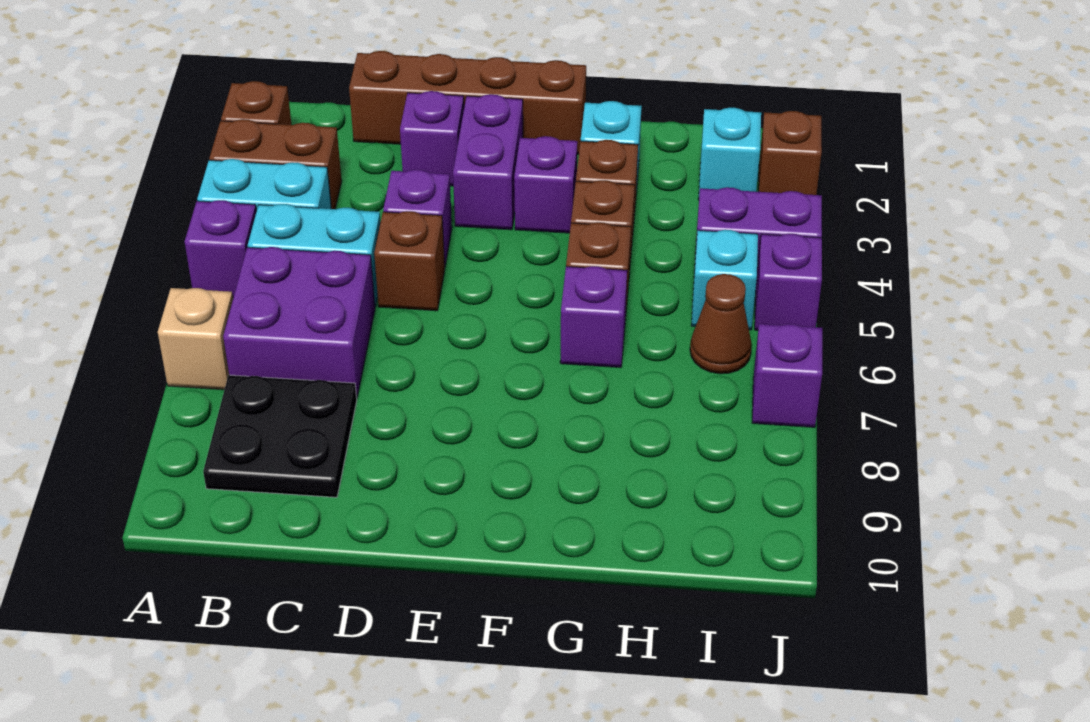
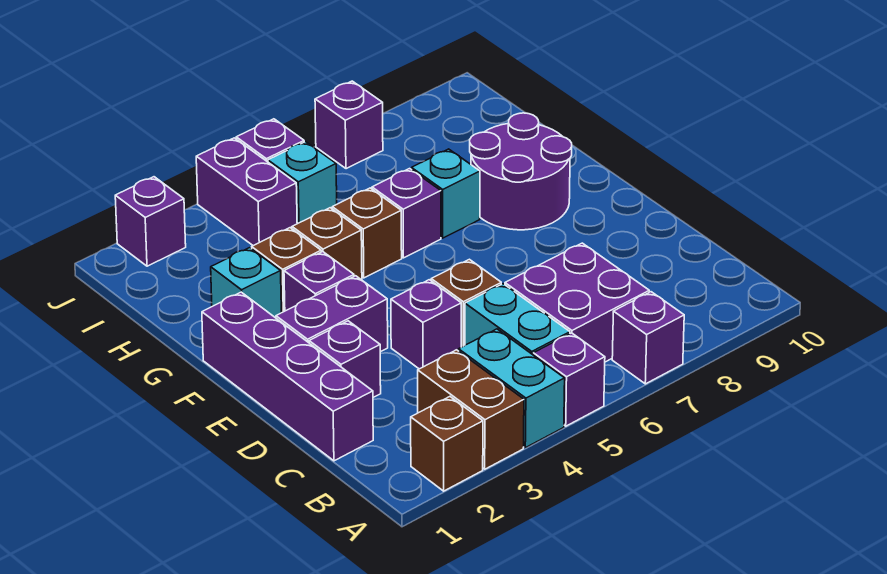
tan 1x1 brick [158,288,233,390] -> purple 1x1 brick [612,292,684,384]
black 2x2 plate [203,375,357,497] -> none
brown 1x4 brick [349,51,586,154] -> purple 1x4 brick [202,292,373,461]
none -> purple 2x2 round brick [470,113,572,230]
cyan 1x1 brick [698,108,761,200] -> cyan 1x1 brick moved to [412,149,480,238]
brown 1x1 cone [690,274,752,374] -> none
brown 1x1 brick [758,111,822,195] -> purple 1x1 brick [115,177,186,266]

